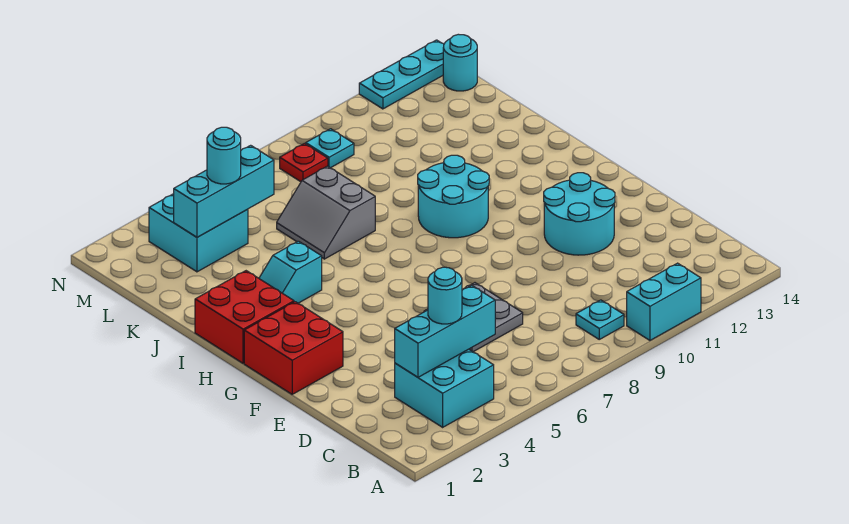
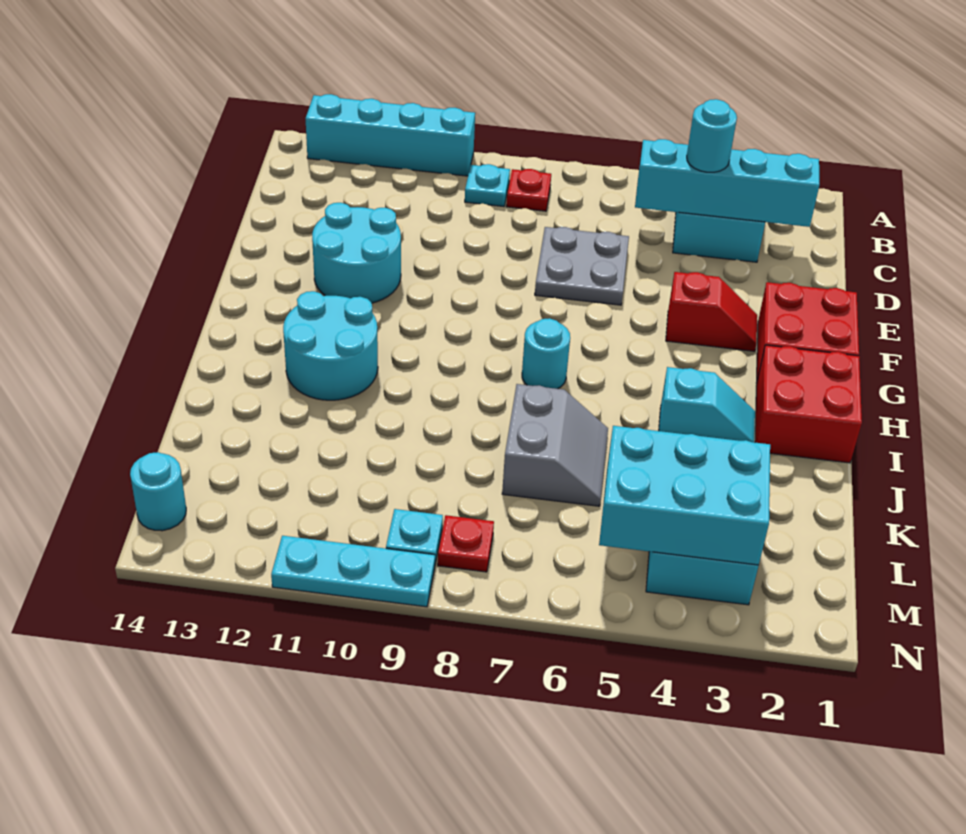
cyan 1x2 brick [627,263,701,340] -> cyan 1x4 brick [305,94,475,176]
none -> red 1x1 plate [506,169,551,211]
cyan 1x3 brick [395,285,495,377] -> cyan 1x4 brick [635,139,819,227]
none -> red 1x2 slope [666,272,757,351]
cyan 2x2 round brick [418,155,489,238] -> cyan 2x2 round brick moved to [283,291,378,400]
cyan 1x3 brick [174,145,274,237] -> cyan 2x3 brick [599,426,770,565]
cyan 1x1 round brick [207,127,241,184] -> cyan 1x1 round brick moved to [522,318,570,389]
cyan 1x3 plate [359,40,444,109] -> cyan 1x3 plate moved to [271,536,435,607]

